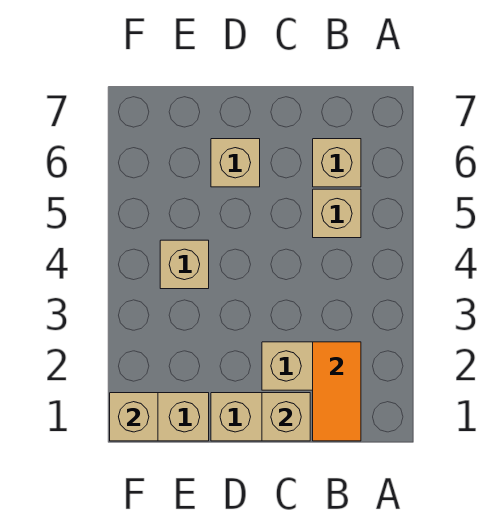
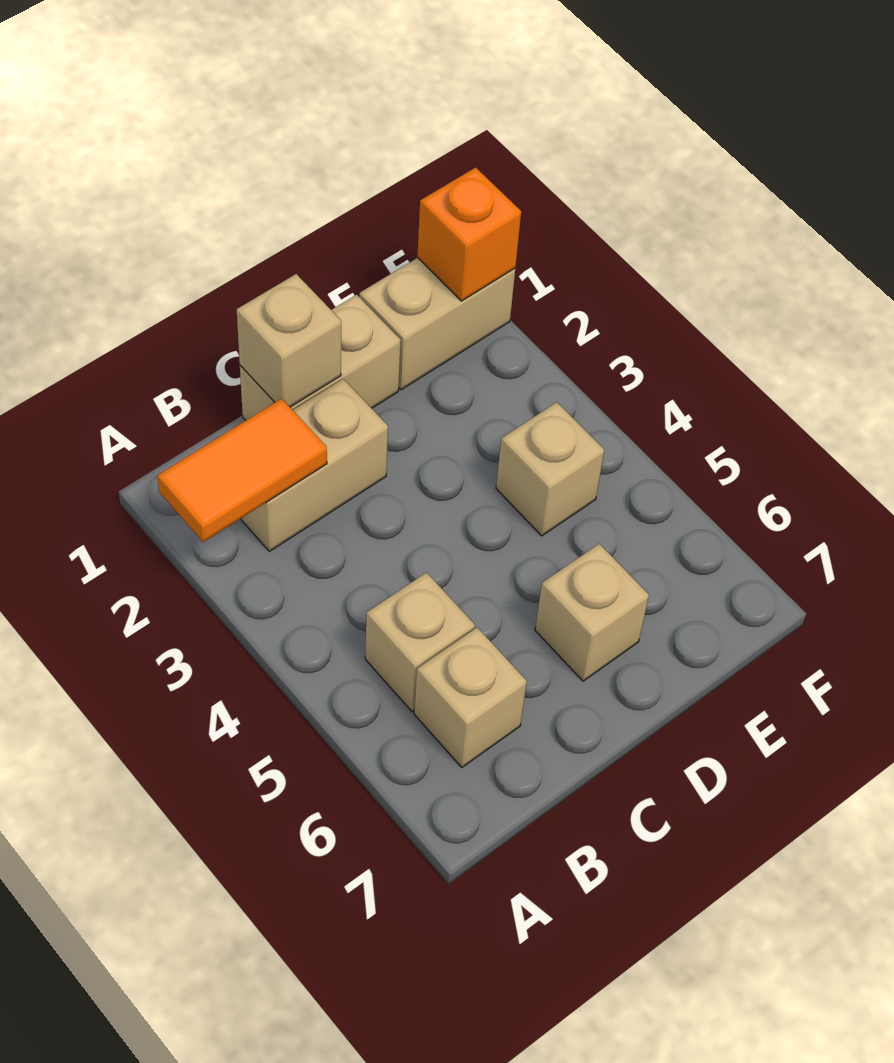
orange 1x2 tile [313,342,361,441] -> orange 1x2 tile turned to [157,399,327,542]
tan 1x1 brick [110,393,158,441] -> orange 1x1 brick [417,167,521,301]

